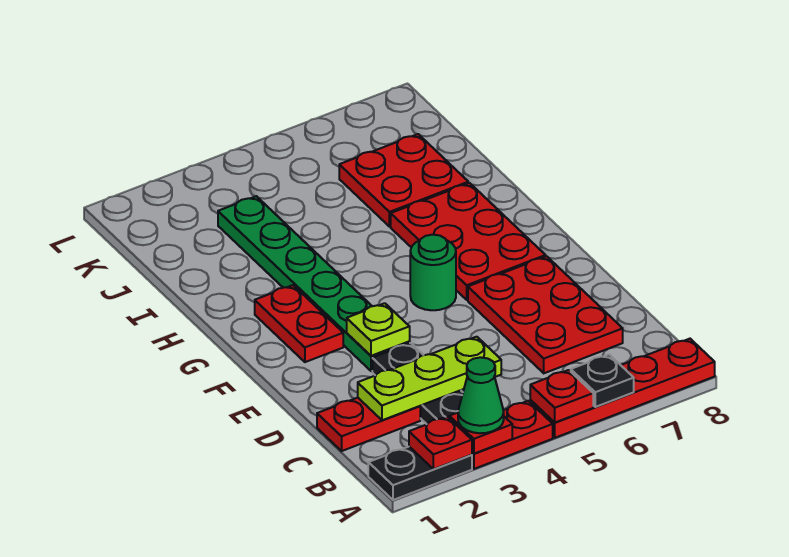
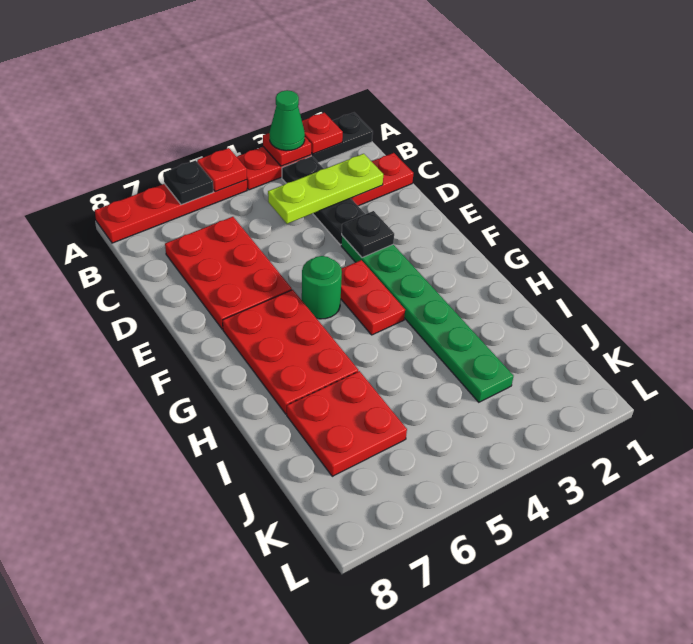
lime 1x1 plate [347,303,410,356] -> black 1x1 plate [342,211,394,258]
red 1x2 plate [255,285,343,362] -> red 1x2 plate moved to [341,260,405,335]

